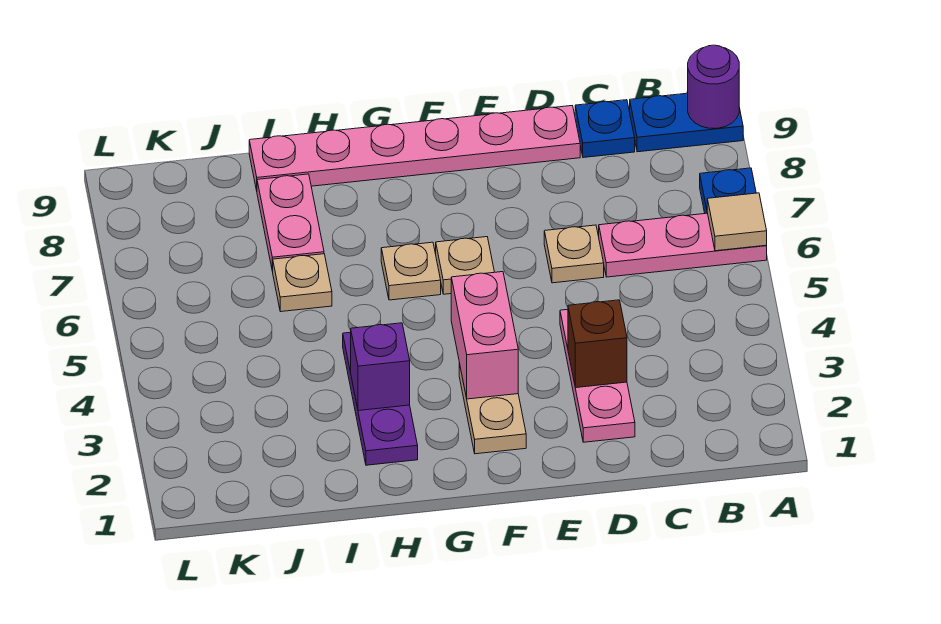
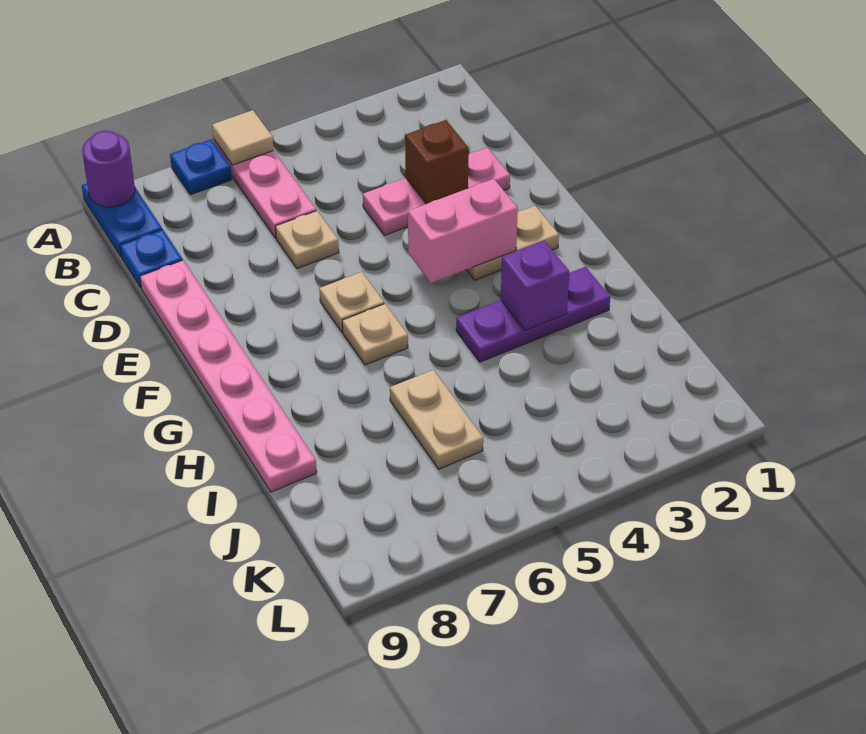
tan 1x1 plate [273,254,332,312] -> tan 1x2 plate [390,370,483,469]
pink 1x2 plate [257,174,324,271] -> none

